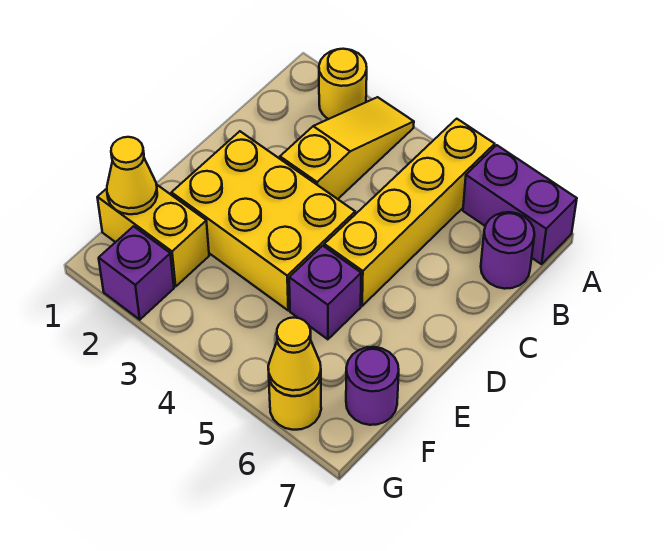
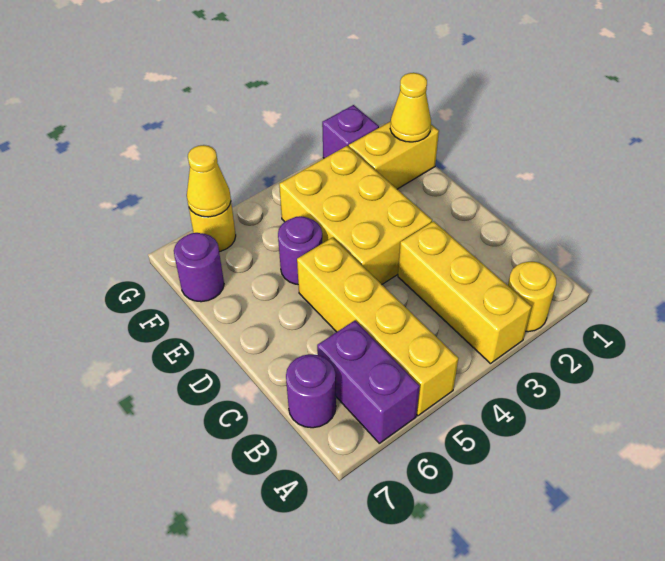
yellow 1x3 slope [280,97,414,199] -> yellow 1x3 brick [398,221,532,364]
purple 1x2 brick [463,145,577,264] -> purple 1x2 brick turned to [317,321,420,443]
yellow 2x3 brick [172,131,355,310] -> yellow 2x3 brick turned to [279,146,432,284]
purple 1x1 brick [289,246,361,339] -> purple 1x1 round brick [278,216,322,284]

